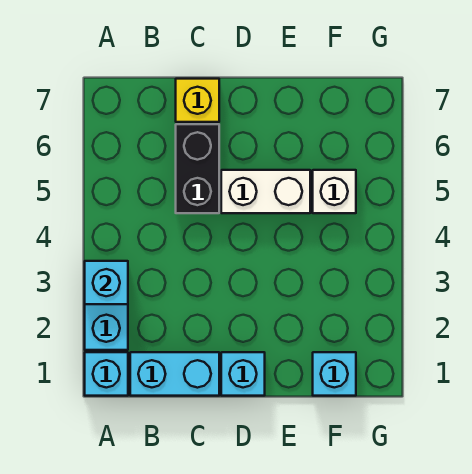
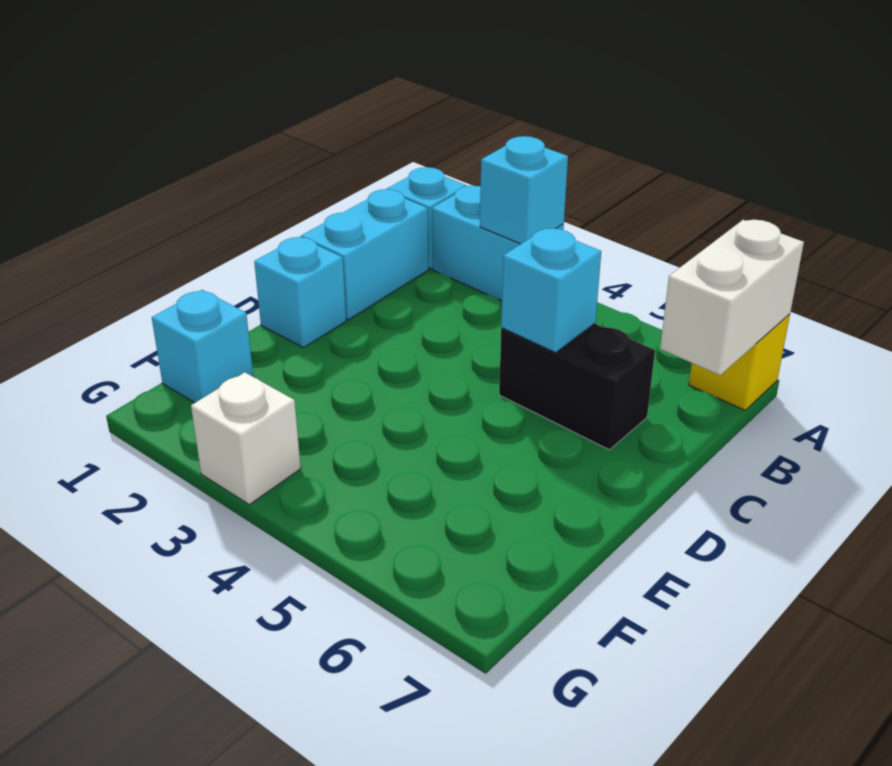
none -> cyan 1x1 brick [501,228,601,353]
yellow 1x1 brick [176,79,219,122] -> yellow 1x1 brick moved to [689,314,790,410]
white 1x2 brick [221,170,310,213] -> white 1x2 brick moved to [660,220,804,375]
white 1x1 brick [313,170,356,213] -> white 1x1 brick moved to [191,372,301,505]

